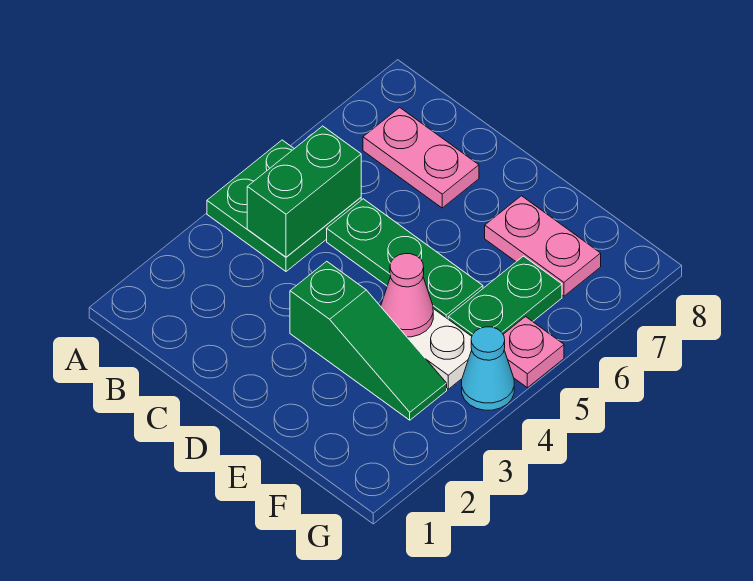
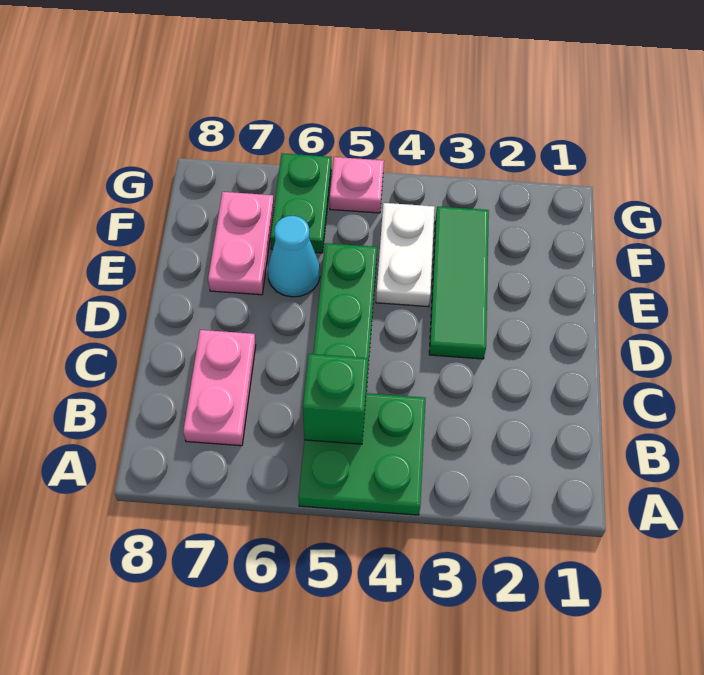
green 1x2 brick [247,126,361,257] -> green 1x1 brick [303,354,368,444]
green 1x3 slope [290,261,447,420] -> green 1x3 tile [429,207,489,359]
pink 1x1 cone [381,254,433,337] -> none
green 1x2 plate [448,256,562,336] -> green 1x2 plate turned to [270,153,331,253]
cyan 1x1 cone [462,327,514,410] -> cyan 1x1 cone moved to [268,216,320,297]

